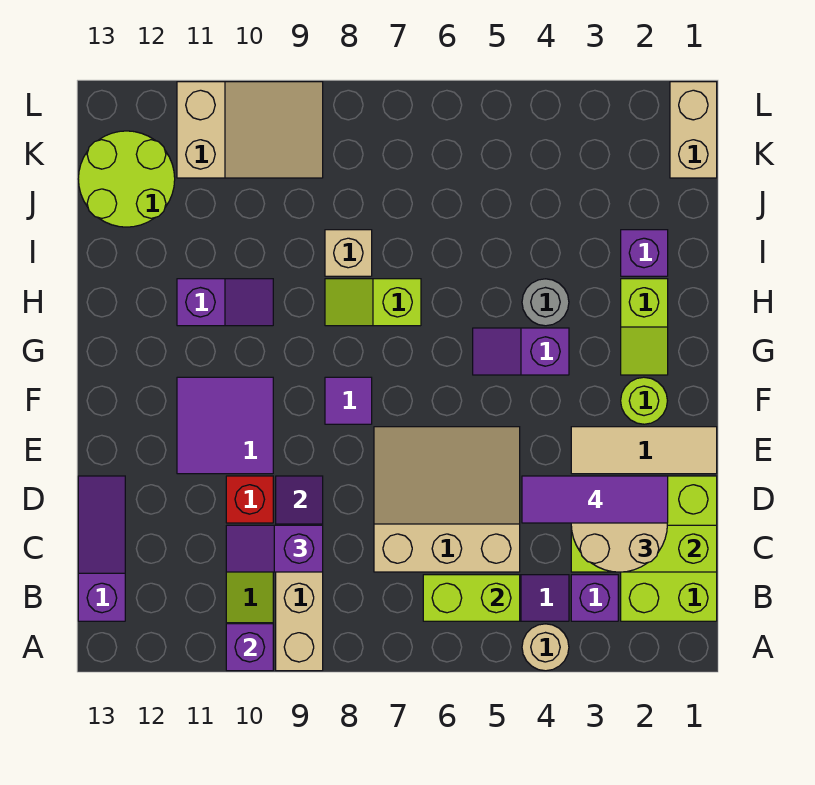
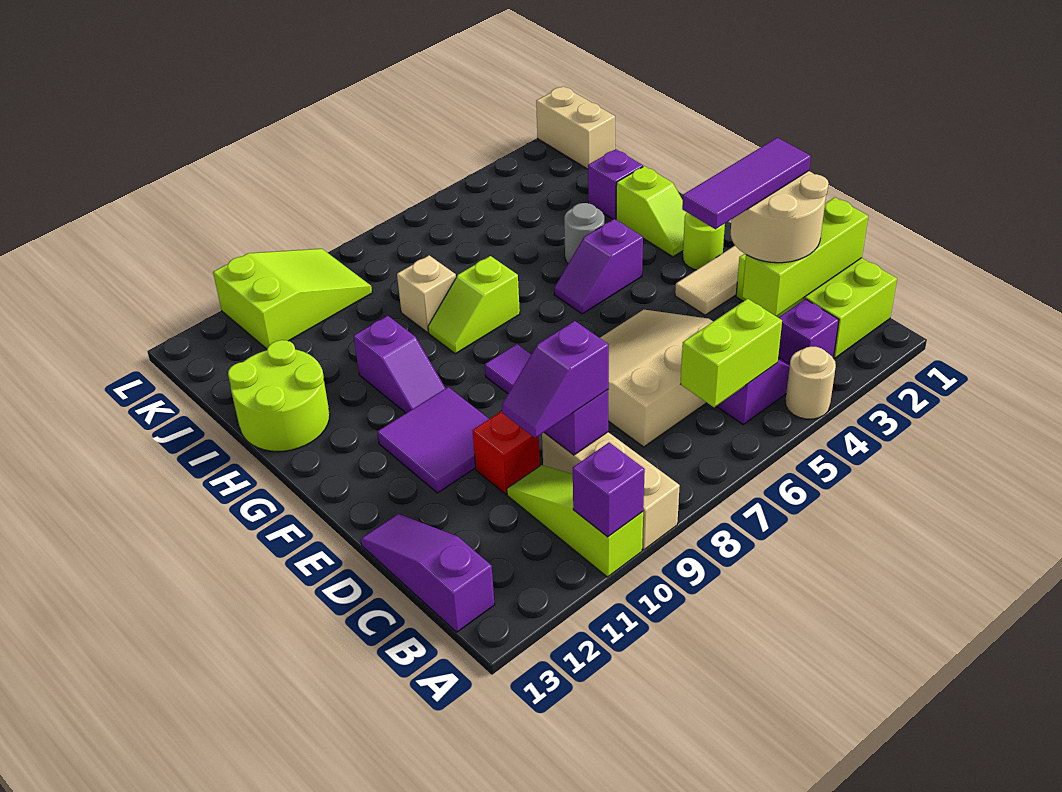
purple 1x2 slope [177,279,273,326] -> purple 1x2 slope turned to [354,316,445,413]
lime 2x2 round brick [78,131,175,227] -> lime 2x2 round brick moved to [228,340,330,451]
tan 2x3 slope [177,82,323,178] -> lime 2x3 slope [213,249,372,349]

